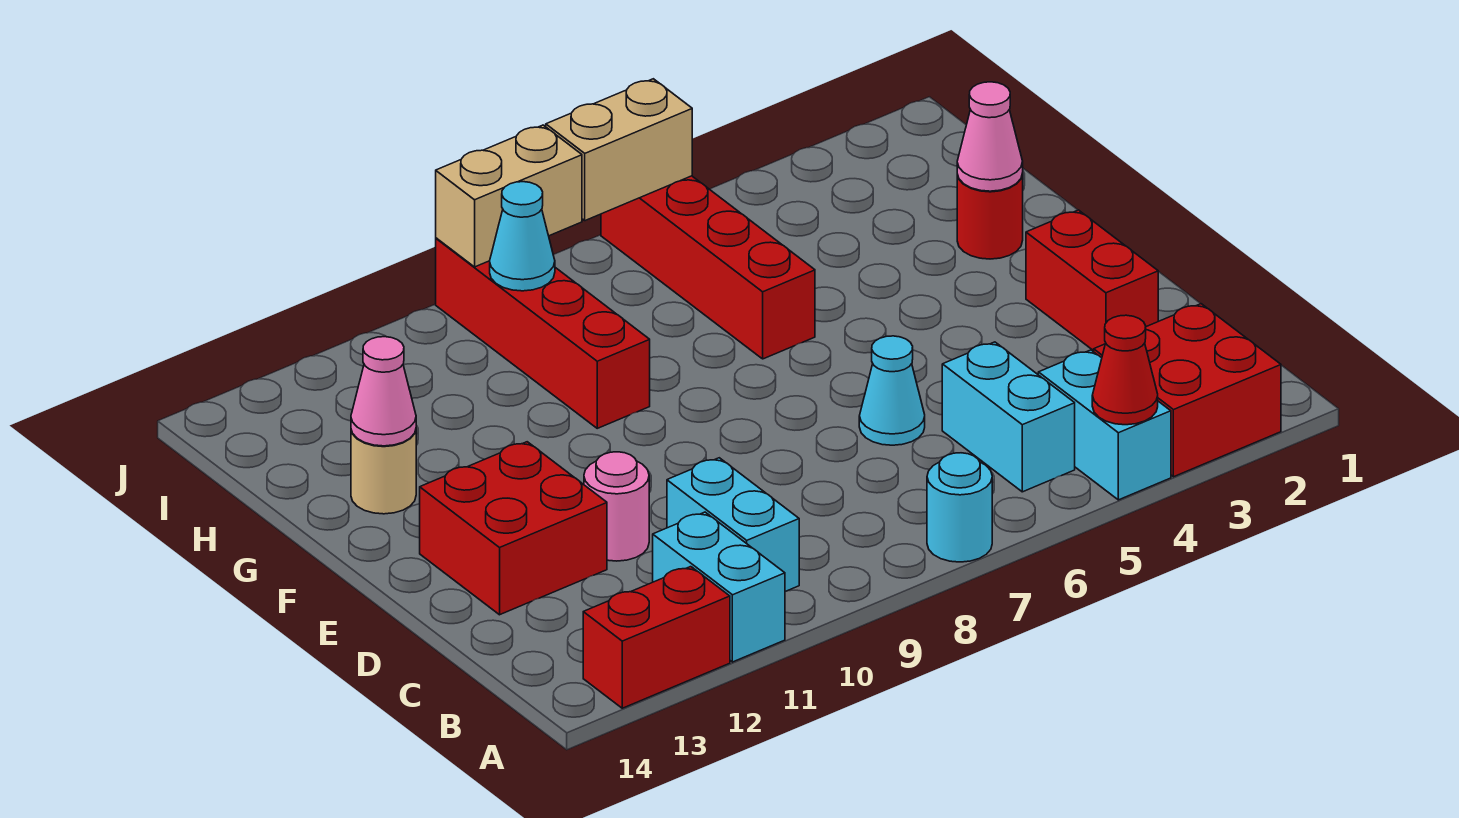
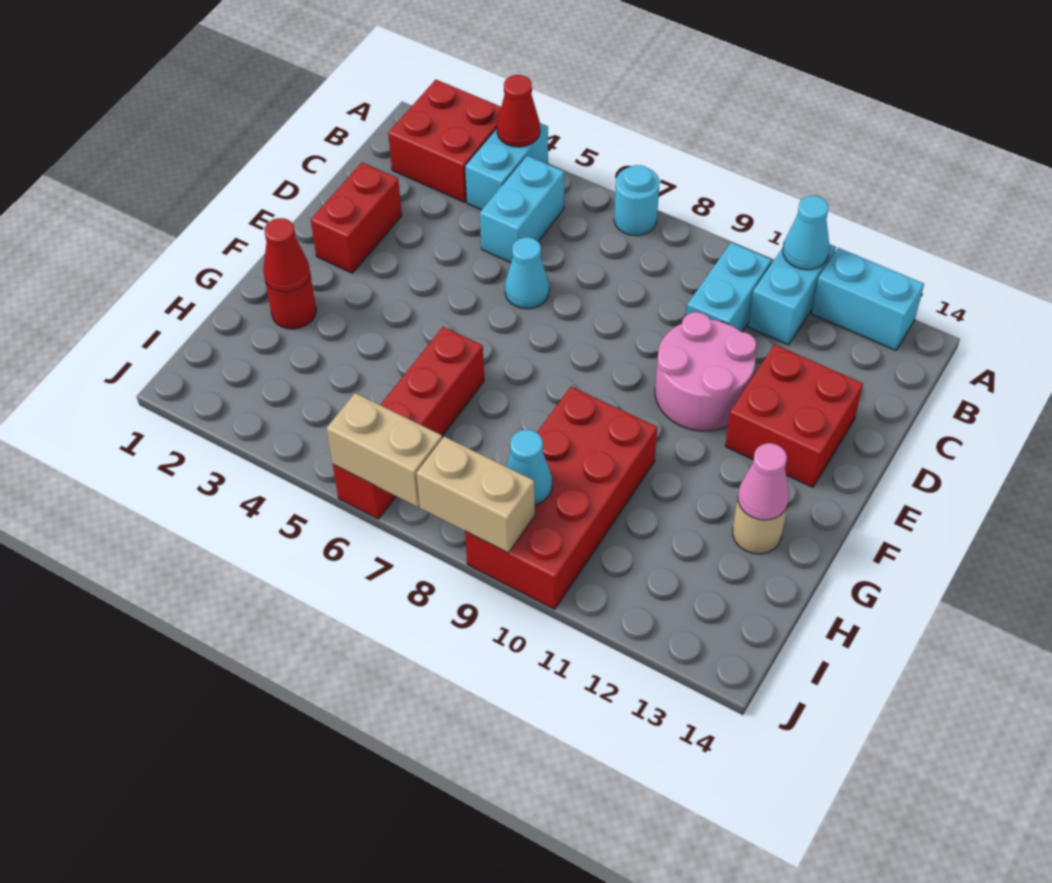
none -> cyan 1x1 cone [783,196,830,270]
red 1x2 brick [583,567,730,708] -> cyan 1x2 brick [812,248,924,350]
pink 1x1 round brick [584,452,649,561] -> pink 2x2 round brick [655,312,756,431]
pink 1x1 cone [957,82,1023,191] -> red 1x1 cone [263,218,310,292]
red 1x4 brick [436,238,650,428] -> red 2x4 brick [465,387,657,609]

